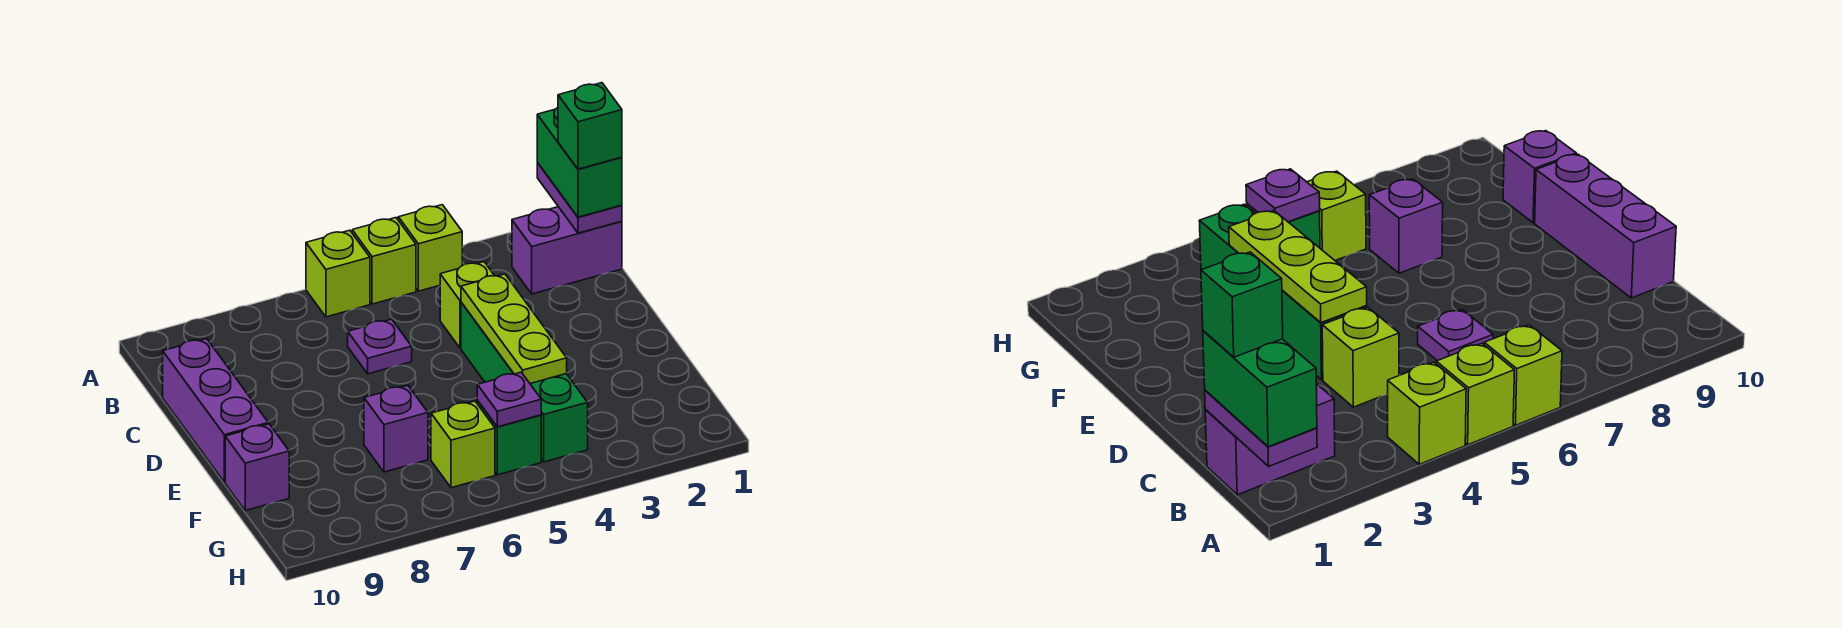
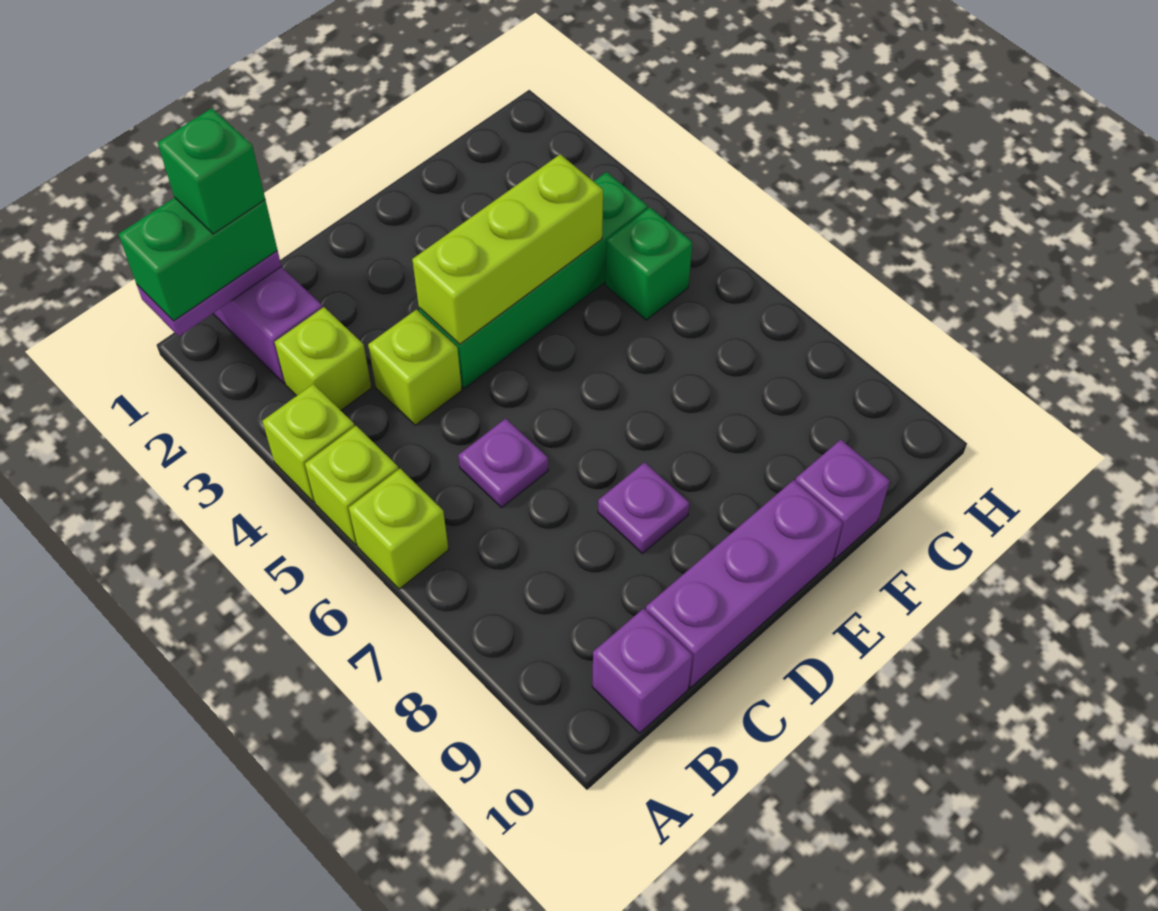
lime 1x3 plate [461,274,567,384] -> lime 1x3 brick [412,155,603,344]
purple 1x1 brick [364,386,428,472] -> purple 1x1 brick moved to [592,609,693,733]
purple 1x1 plate [477,372,541,427] -> purple 1x1 plate moved to [598,462,689,554]
lime 1x1 brick [431,401,495,488] -> lime 1x1 brick moved to [275,307,372,410]

